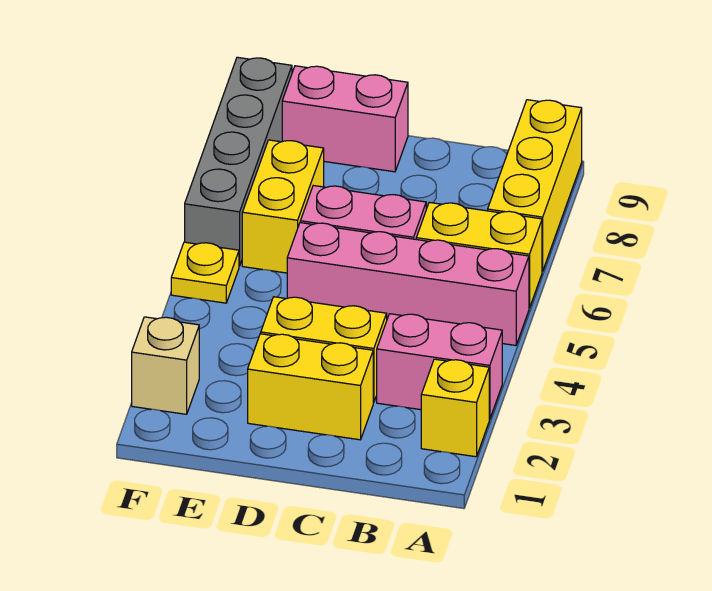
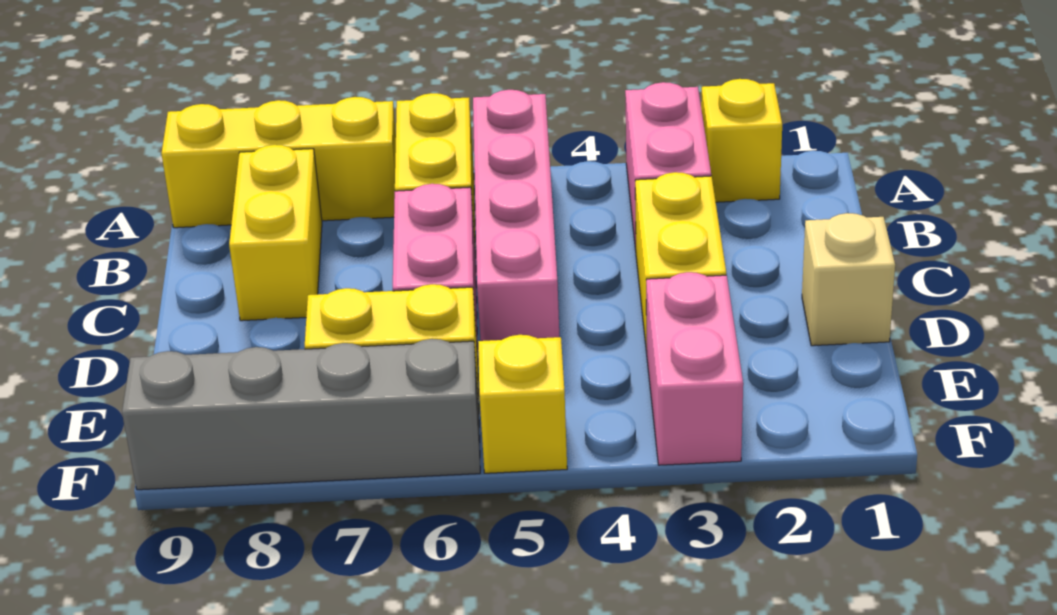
yellow 1x2 brick [248,334,373,440] -> yellow 1x2 brick moved to [229,145,322,321]
pink 1x2 brick [282,66,408,172] -> pink 1x2 brick moved to [646,272,743,465]
tan 1x1 brick [132,317,199,414] -> tan 1x1 brick moved to [802,213,895,346]
yellow 1x1 plate [171,242,239,303] -> yellow 1x1 brick [478,335,567,473]

